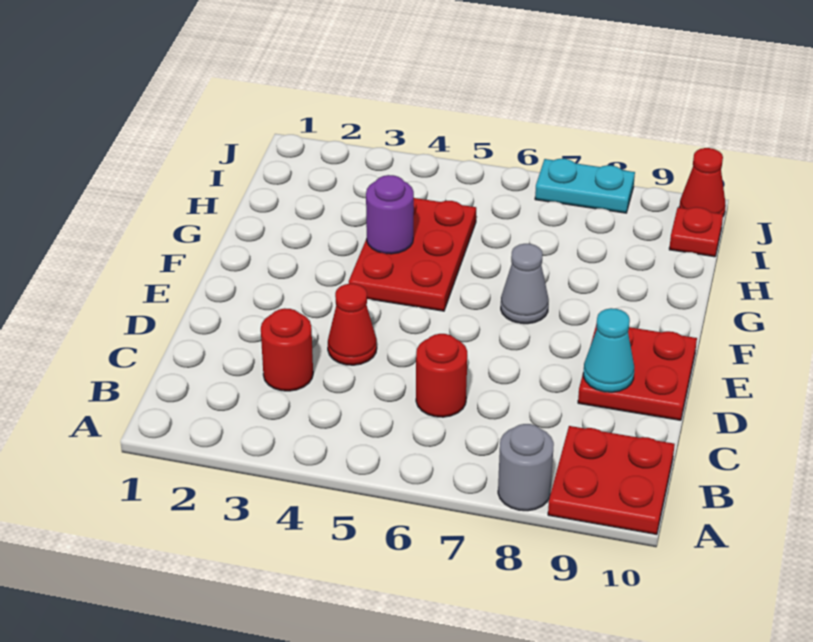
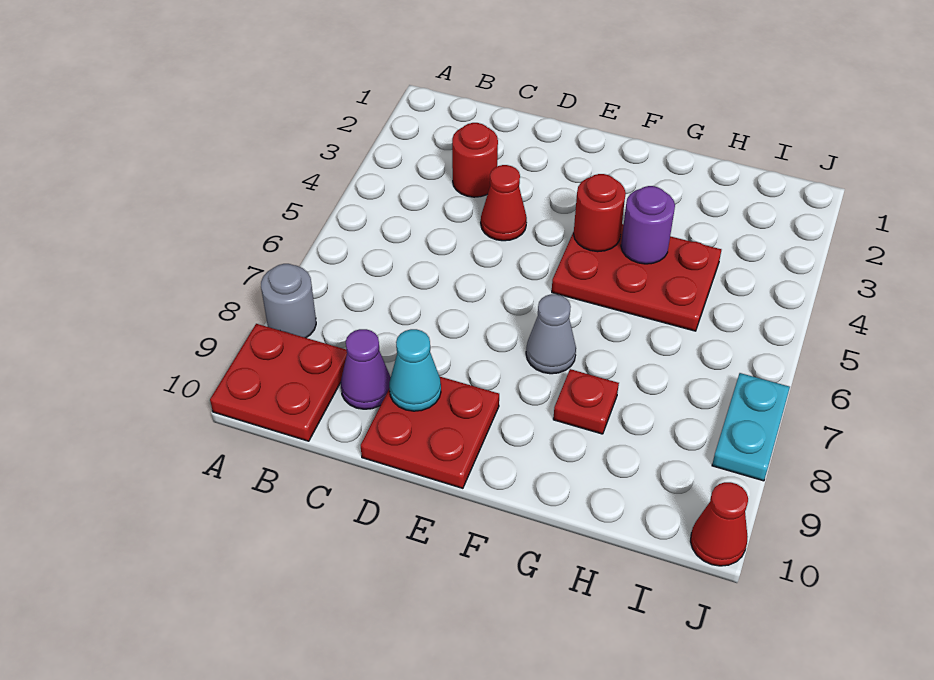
red 1x1 round brick [416,334,467,417] -> red 1x1 round brick moved to [574,174,626,252]
none -> purple 1x1 cone [341,329,391,409]
red 1x1 plate [669,207,723,257] -> red 1x1 plate moved to [553,369,619,434]

